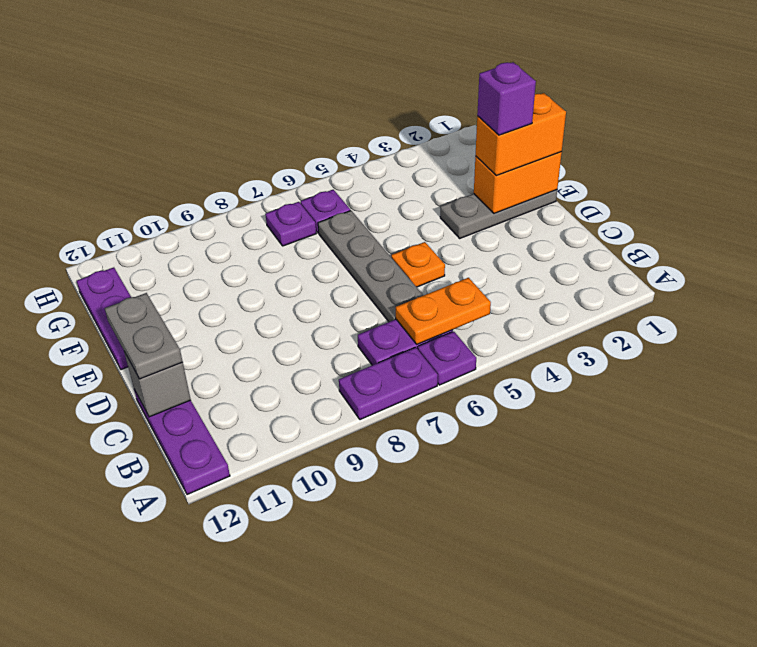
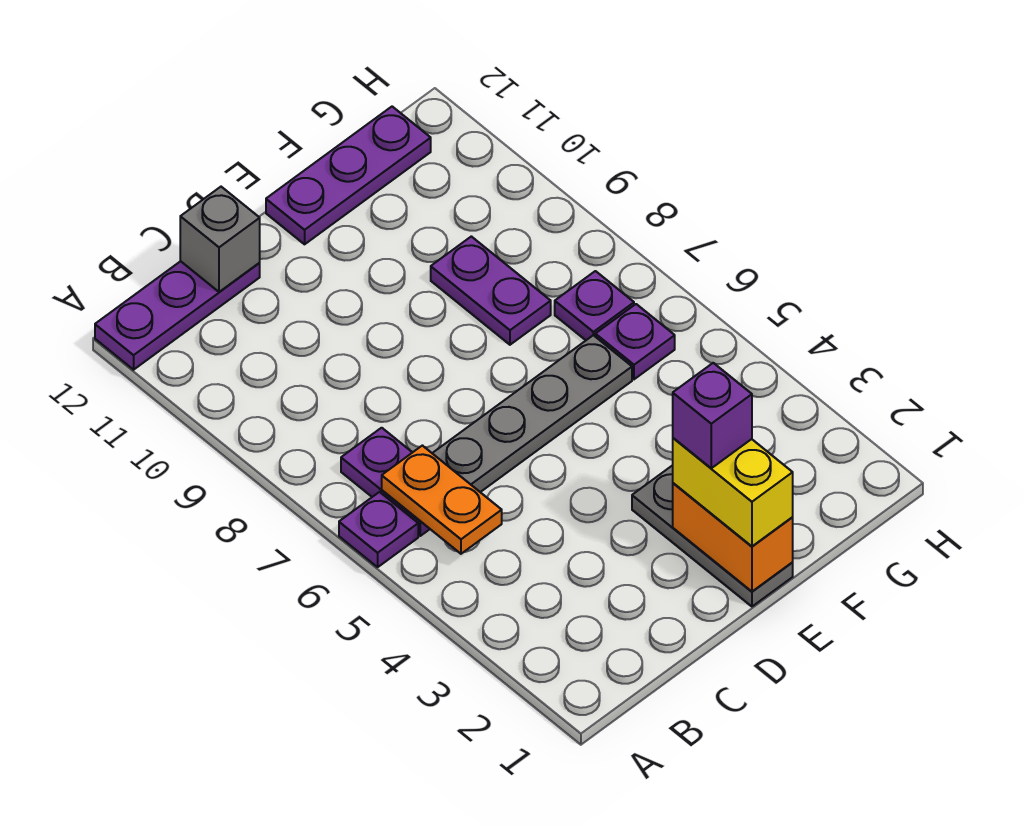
purple 1x2 plate [339,347,438,420] -> purple 1x2 plate moved to [431,236,551,345]
grey 1x2 plate [105,293,183,379] -> none
orange 1x1 plate [391,242,445,287] -> none
orange 1x2 brick [475,93,566,176] -> yellow 1x2 brick [673,438,793,546]

